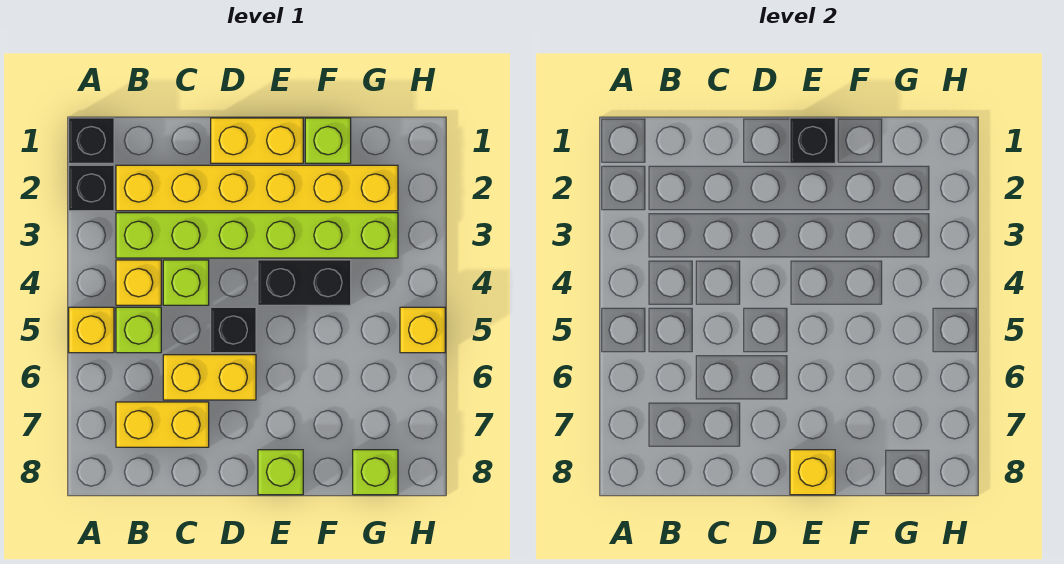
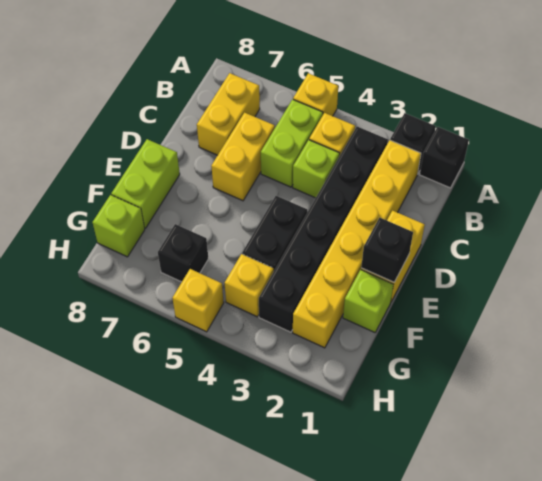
lime 1x6 brick [116,213,398,258] -> black 1x6 brick [259,126,388,332]
lime 1x1 brick [116,307,161,353] -> lime 1x2 brick [261,99,323,187]
black 1x1 brick [211,307,256,353] -> black 1x1 brick moved to [158,224,208,282]
lime 1x1 brick [258,450,303,495] -> lime 1x2 brick [111,139,180,228]
yellow 1x1 brick [790,450,835,495] -> yellow 1x1 brick moved to [225,254,274,317]

